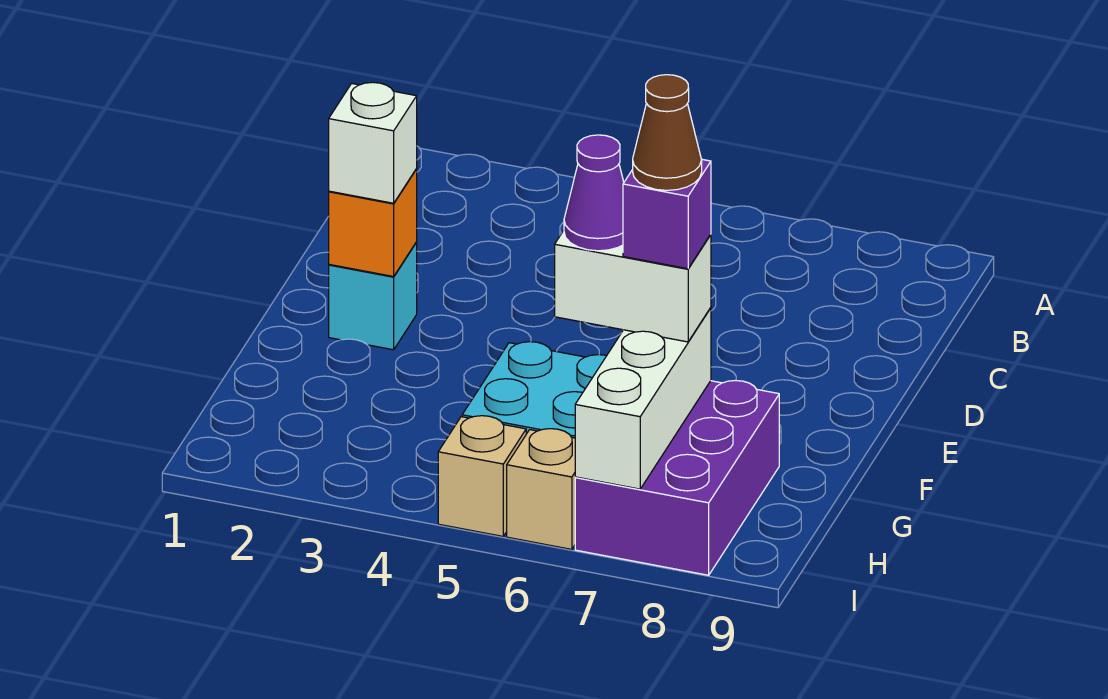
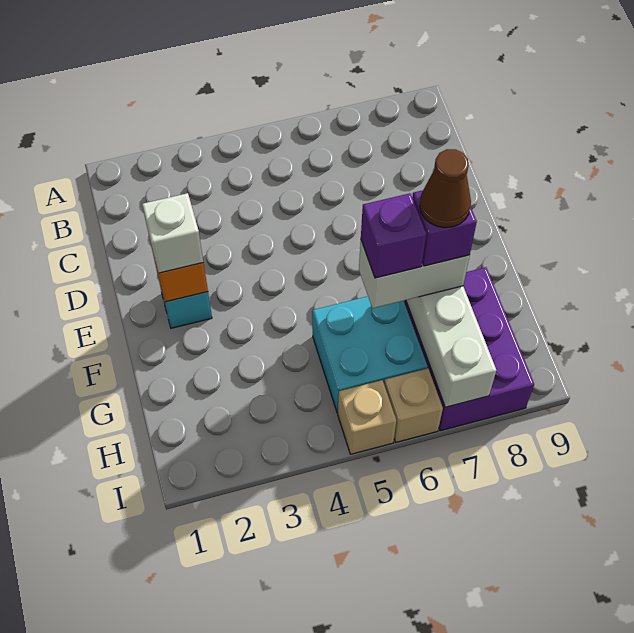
purple 1x1 cone [564,135,624,251] -> purple 1x1 brick [361,193,426,278]

